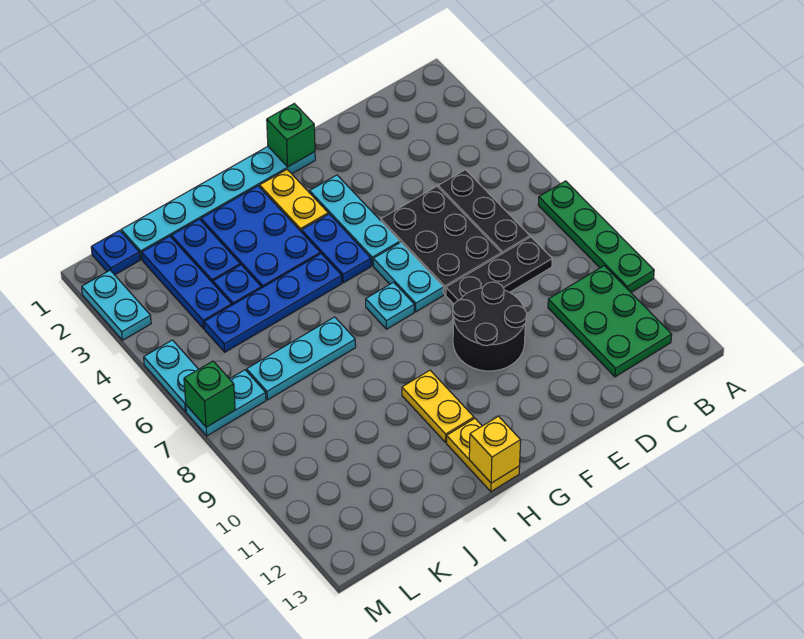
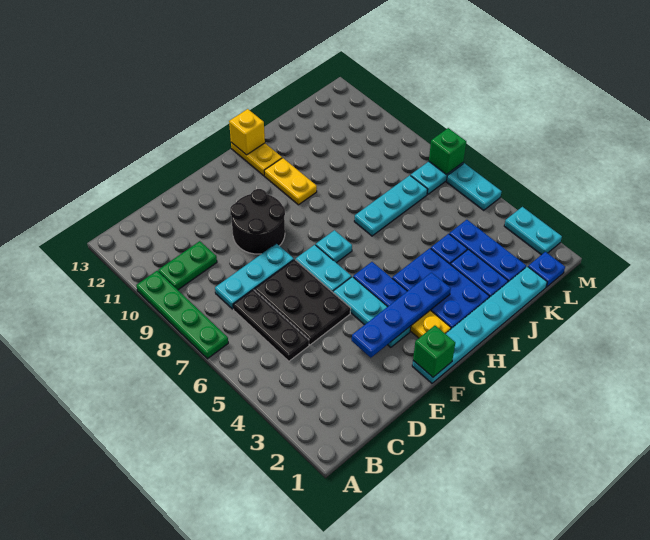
green 2x3 plate [548,266,672,377] -> green 1x2 plate [158,241,217,290]
black 1x3 plate [446,237,552,304] -> cyan 1x3 plate [215,243,294,309]
blue 1x4 plate [204,254,342,352] -> blue 1x4 plate moved to [352,273,451,358]

